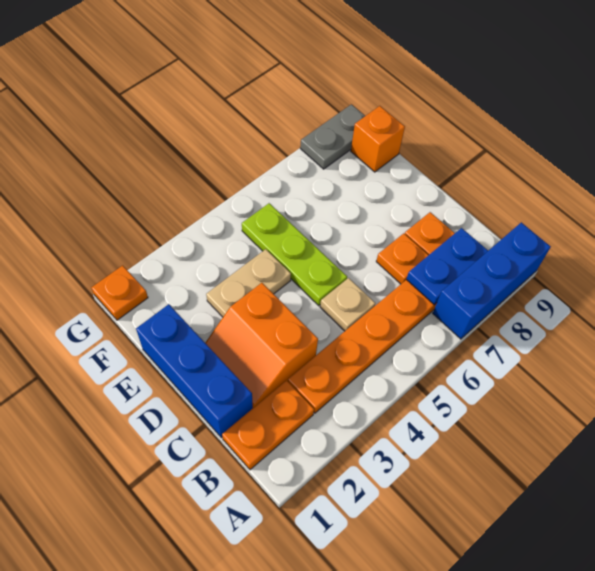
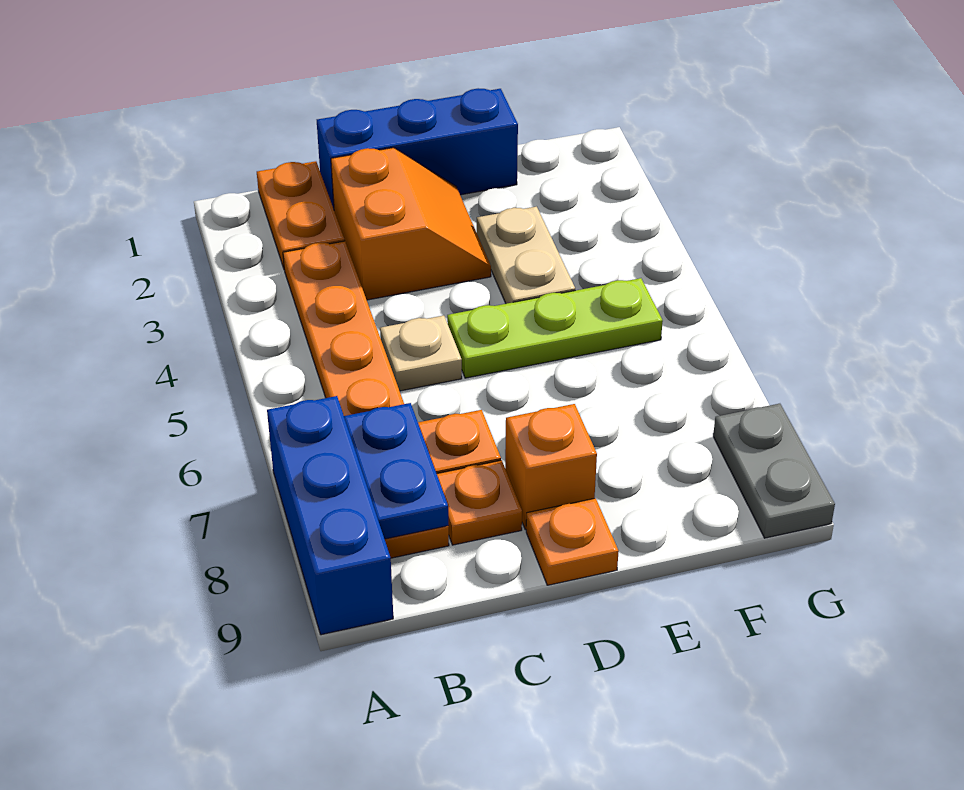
orange 2x2 slope [205,283,318,408] -> orange 2x2 slope turned to [331,148,491,300]
orange 1x1 brick [351,106,405,172] -> orange 1x1 brick moved to [505,404,597,530]
orange 1x1 plate [91,265,148,320] -> orange 1x1 plate moved to [526,498,619,585]

